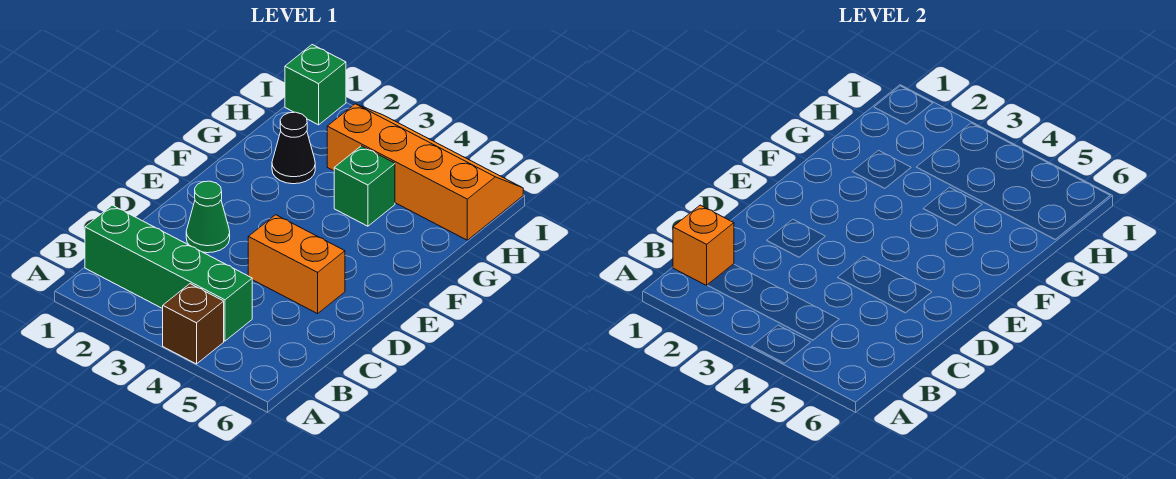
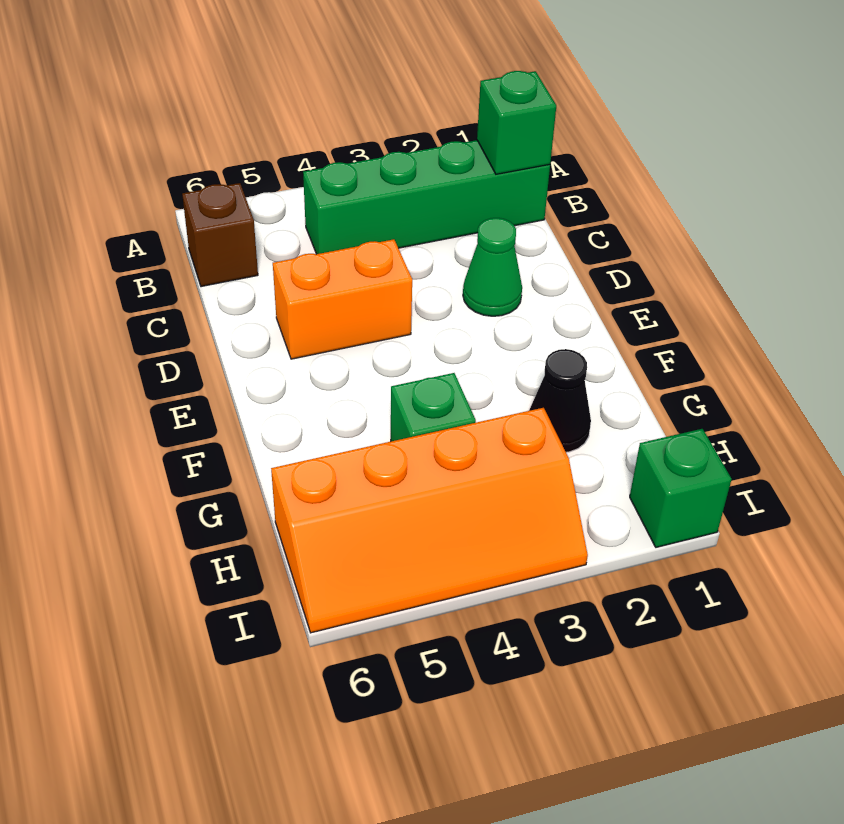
brown 1x1 brick [163,284,224,364] -> brown 1x1 brick moved to [182,183,258,287]
orange 1x1 brick [673,205,734,285] -> green 1x1 brick [477,71,556,174]

